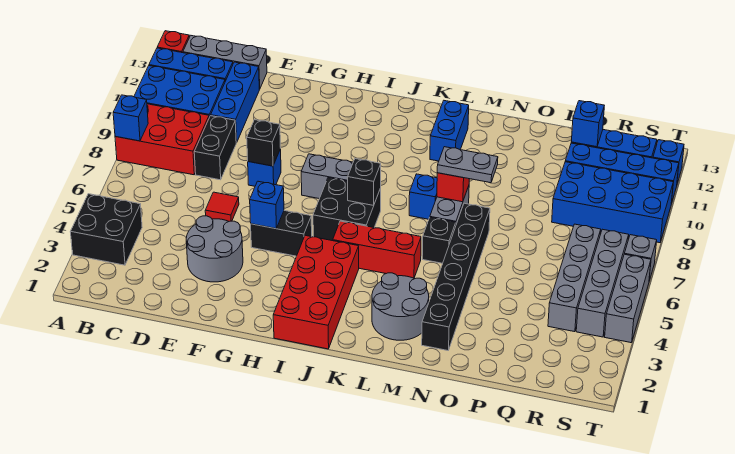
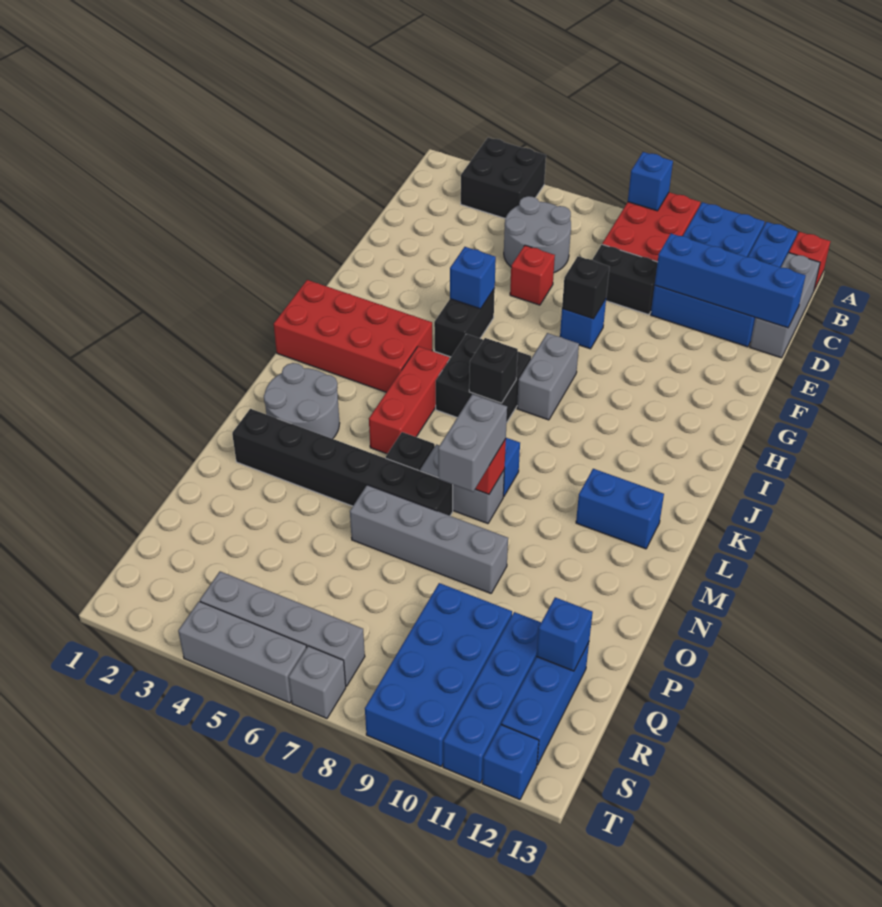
none -> blue 1x4 brick [655,234,806,328]
grey 2x2 round brick [186,216,243,282] -> grey 2x2 round brick moved to [504,196,571,273]
red 1x1 tile [205,192,239,221] -> red 1x1 brick [510,245,555,305]
grey 1x2 plate [437,147,498,183] -> grey 1x2 brick [438,394,507,492]
grey 1x4 brick [548,224,601,332] -> grey 1x4 brick moved to [350,485,508,593]

